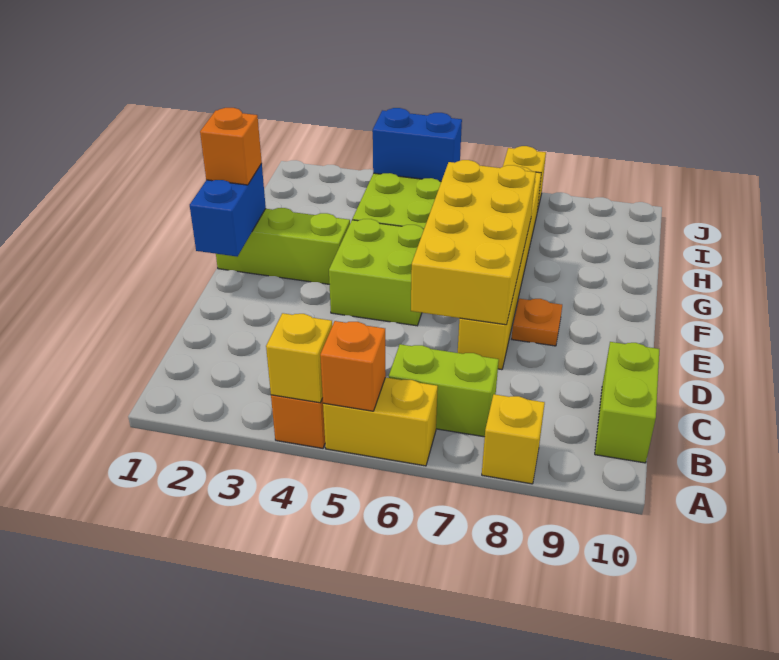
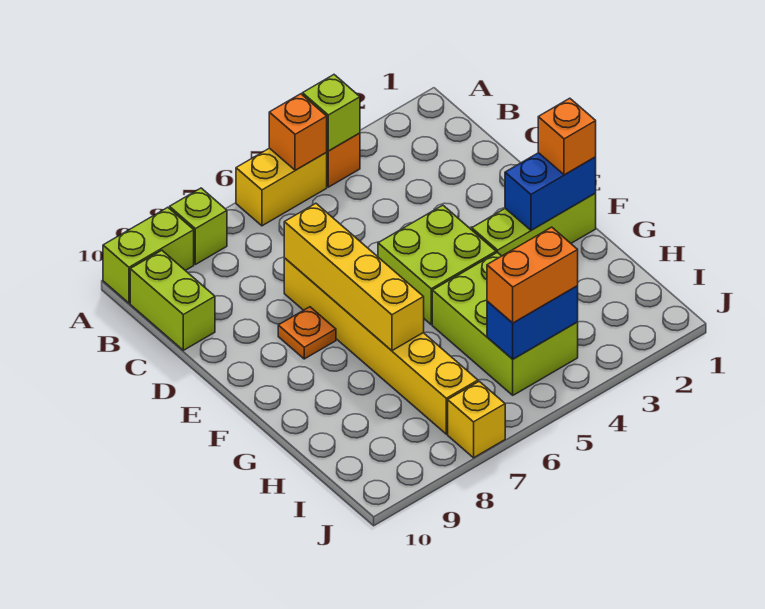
yellow 1x1 brick [266,313,332,403] -> lime 1x1 brick [302,75,360,151]
yellow 1x1 brick [482,394,545,484] -> lime 1x1 brick [170,188,227,264]
lime 1x2 brick [389,344,499,437] -> lime 1x2 brick moved to [103,207,194,303]
yellow 2x4 brick [411,160,536,325] -> yellow 1x4 brick [284,203,424,351]
blue 1x2 brick [190,164,266,257] -> blue 1x2 brick turned to [505,153,596,230]
none -> orange 1x2 brick [487,227,578,323]

